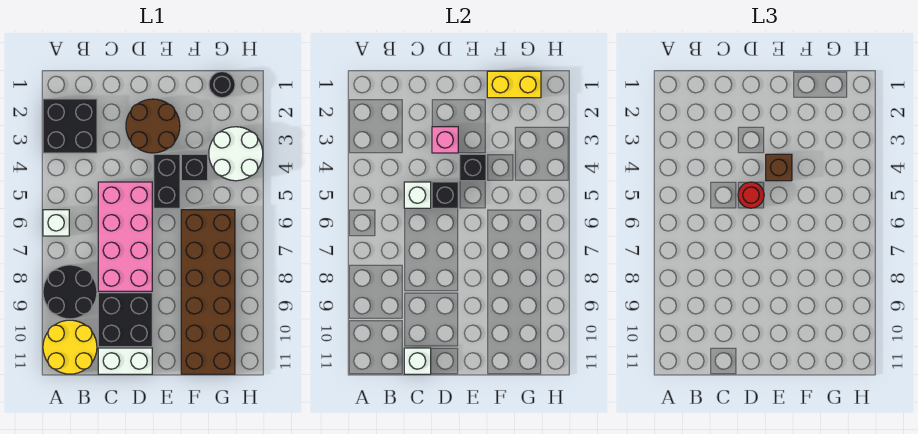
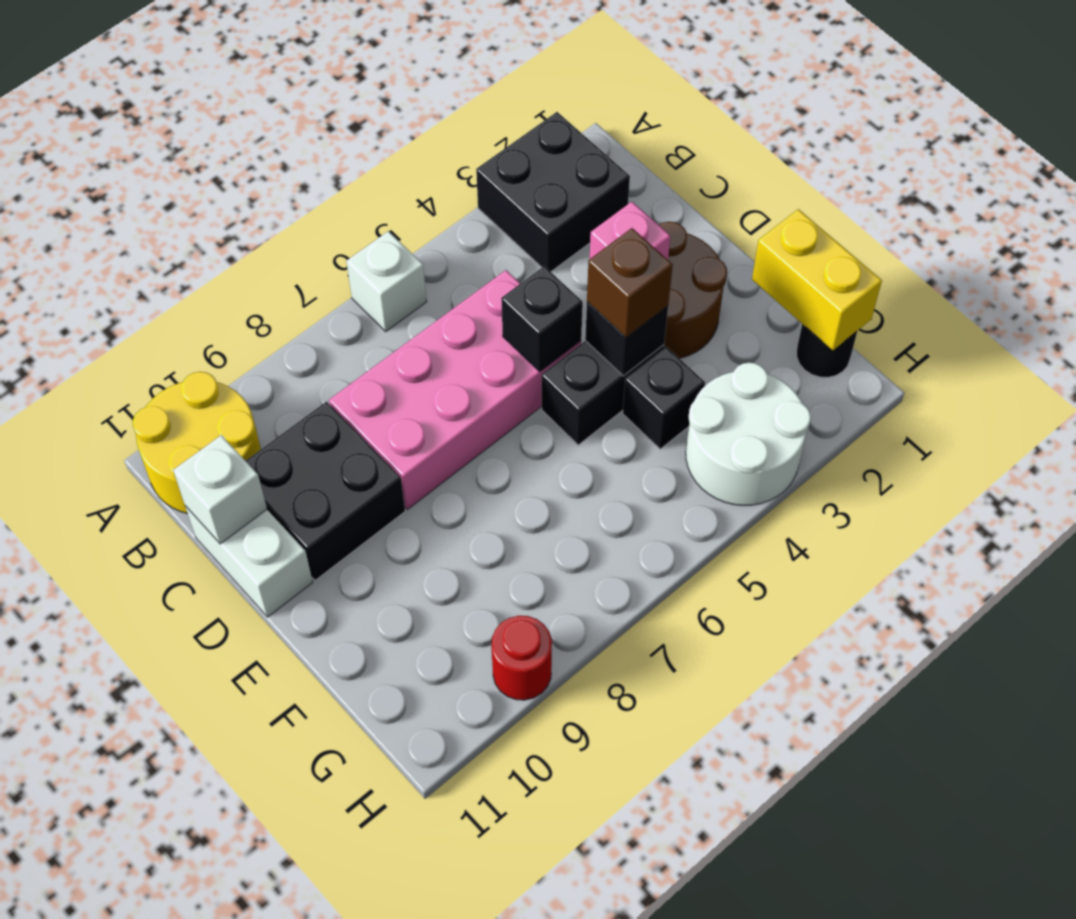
black 2x2 round brick [43,265,97,319] -> none
white 1x1 brick [404,182,431,208] -> none
red 1x1 round brick [738,182,764,208] -> red 1x1 round brick moved to [492,616,552,700]
brown 2x6 brick [181,210,235,374] -> none

